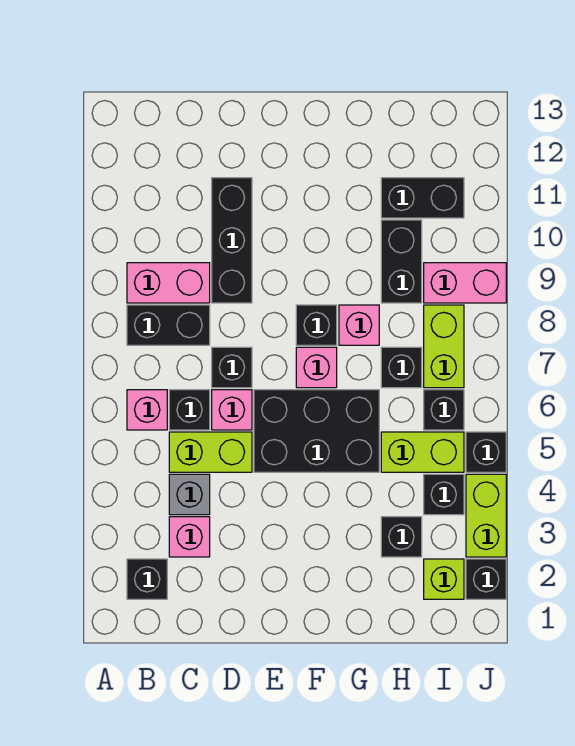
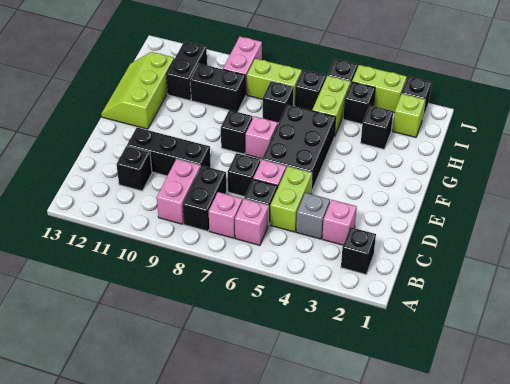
none -> black 1x1 brick [116,146,152,191]
none -> lime 2x3 slope [101,52,174,129]
pink 1x1 brick [339,305,379,345] -> pink 1x1 brick moved to [209,192,243,238]

